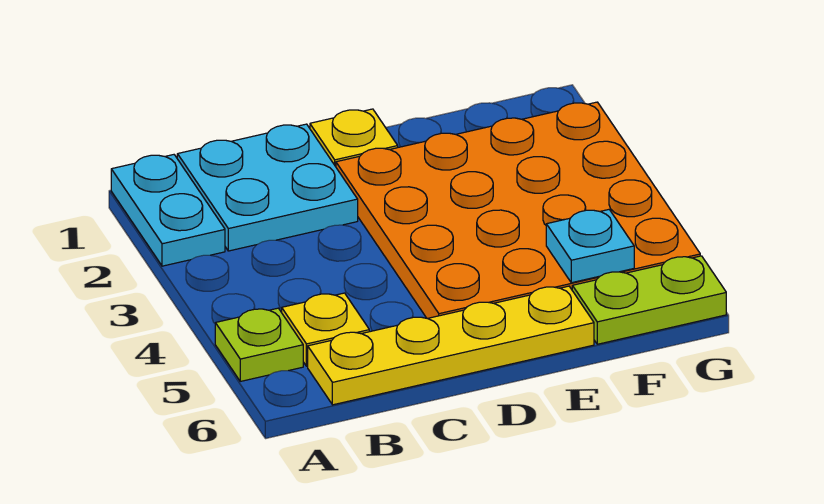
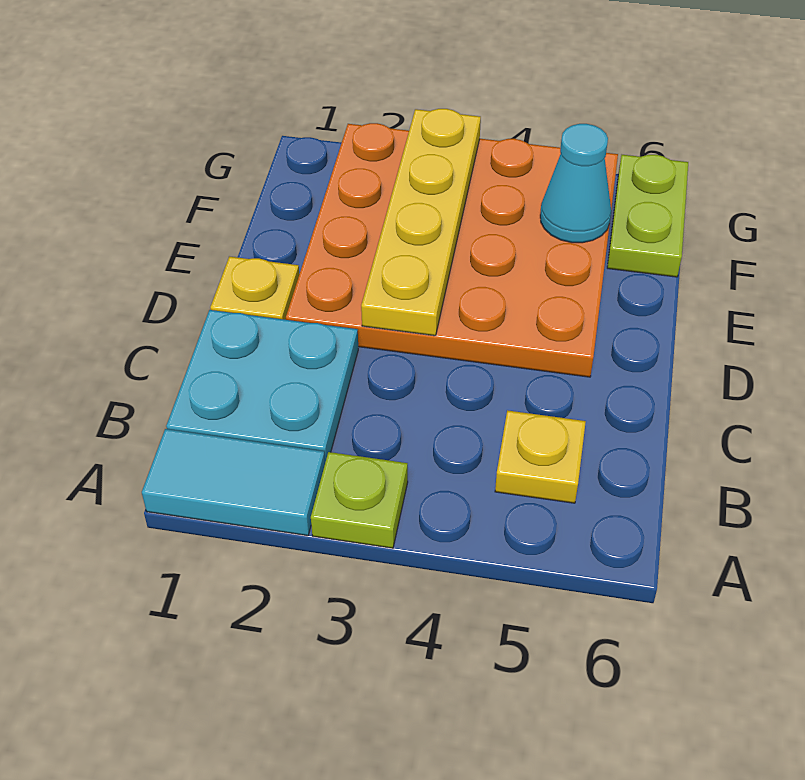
cyan 1x2 plate [111,155,225,266] -> cyan 1x2 tile [142,429,325,536]
lime 1x1 plate [215,308,303,381] -> lime 1x1 plate moved to [311,452,408,548]
yellow 1x4 plate [308,286,594,405] -> yellow 1x4 plate moved to [361,109,481,336]
cyan 1x1 plate [546,210,634,283] -> cyan 1x1 cone [540,124,611,243]

